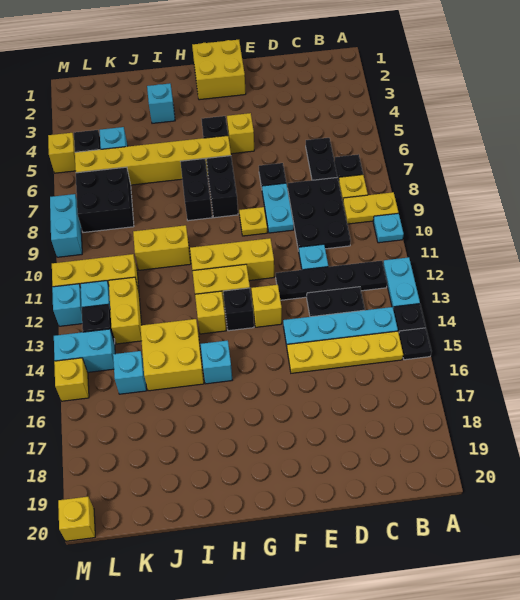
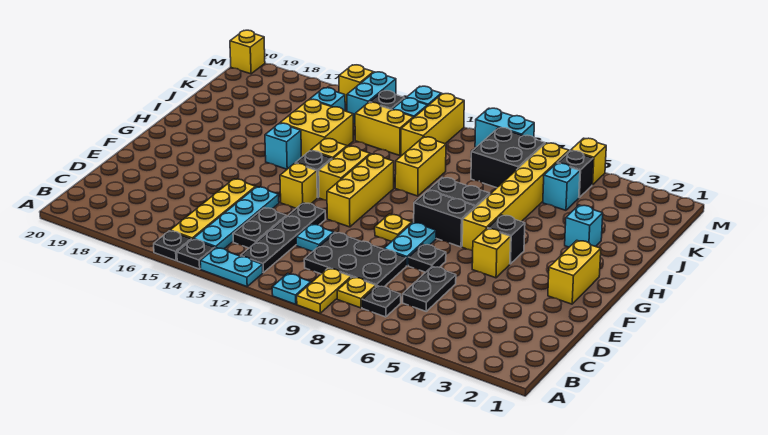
black 1x2 plate [306,138,338,180] -> black 1x2 plate turned to [403,266,456,311]
cyan 1x2 plate [262,183,294,233] -> cyan 1x2 plate turned to [384,222,436,266]
yellow 2x2 brick [192,40,246,100] -> yellow 1x2 brick [548,240,601,304]

